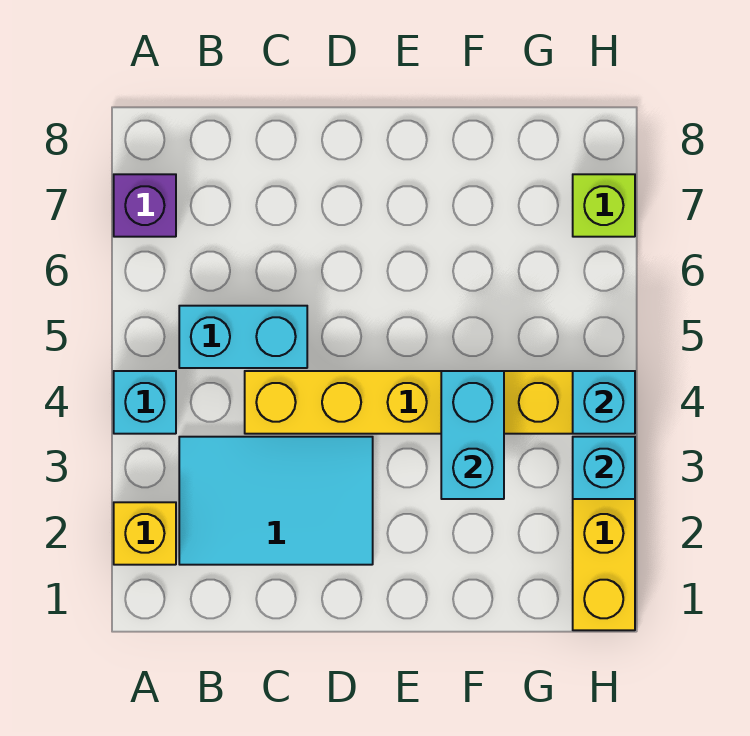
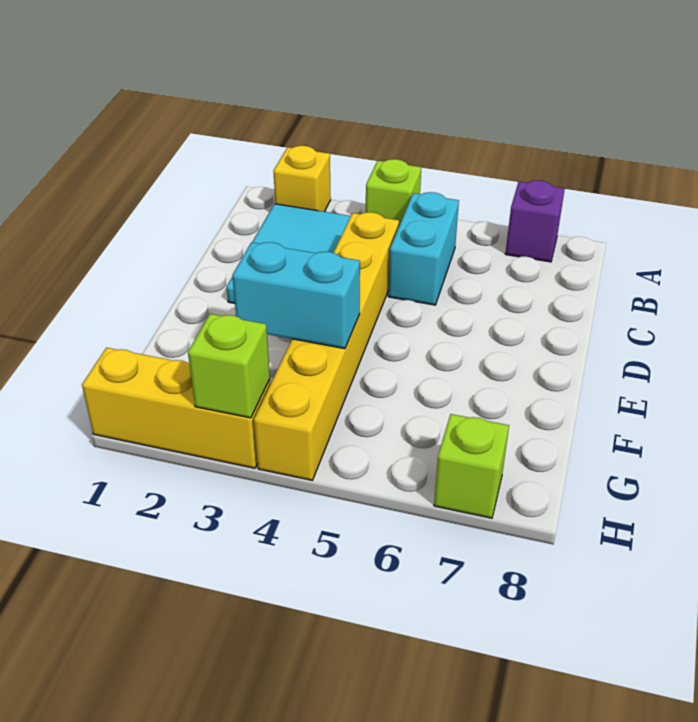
cyan 1x1 brick [114,371,176,434] -> lime 1x1 brick [366,159,421,225]
cyan 1x1 brick [573,437,635,499] -> lime 1x1 brick [188,314,270,418]
cyan 1x1 brick [573,371,635,434] -> none

